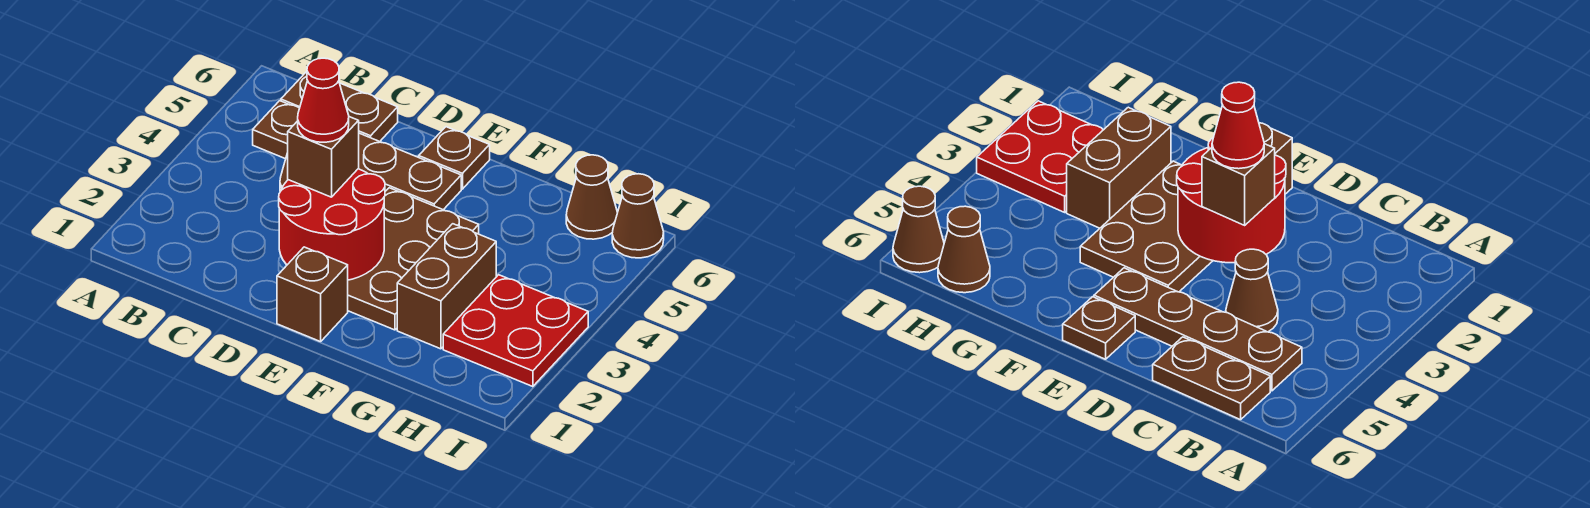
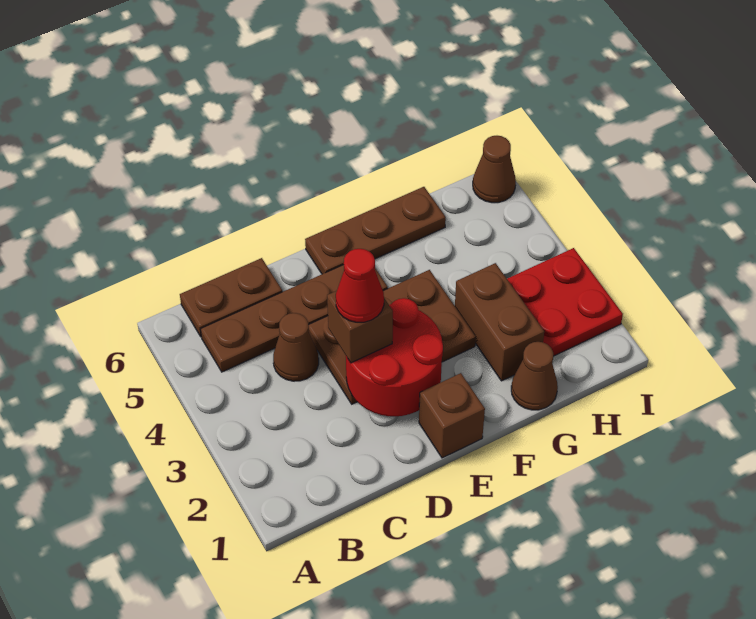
brown 2x3 plate [348,188,479,330] -> brown 2x3 plate turned to [308,270,476,404]
brown 1x1 plate [419,127,490,189] -> brown 1x3 plate [305,187,446,274]
brown 1x1 cone [566,155,618,239] -> brown 1x1 cone moved to [511,342,558,410]

